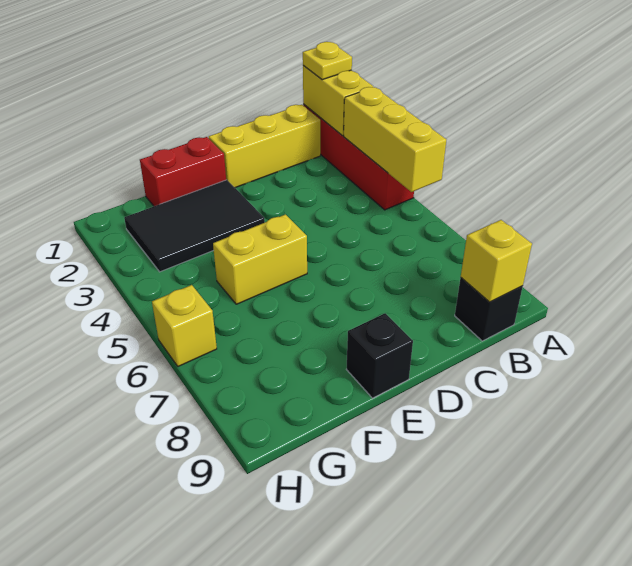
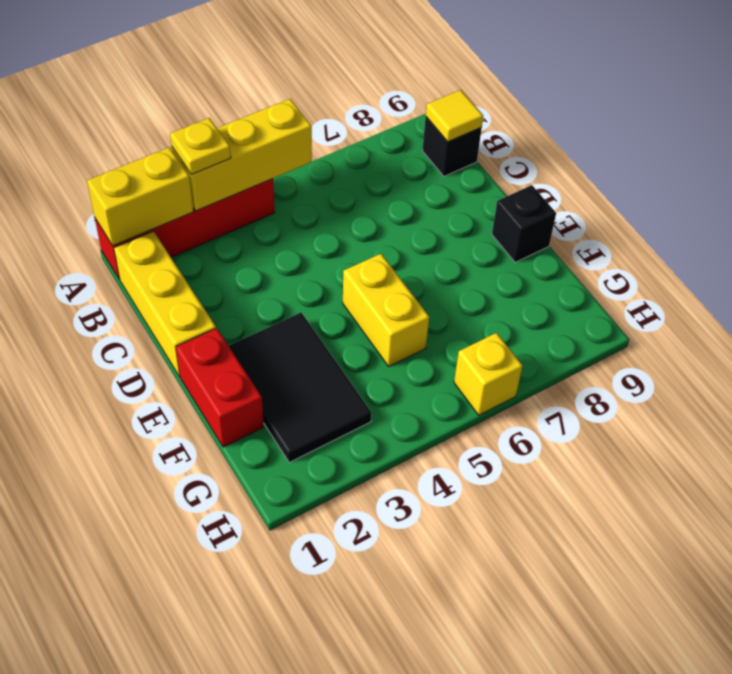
yellow 1x1 plate [303,42,352,80] -> yellow 1x1 plate moved to [170,118,231,175]
yellow 1x1 brick [461,220,532,302] -> yellow 1x1 tile [426,90,483,142]

